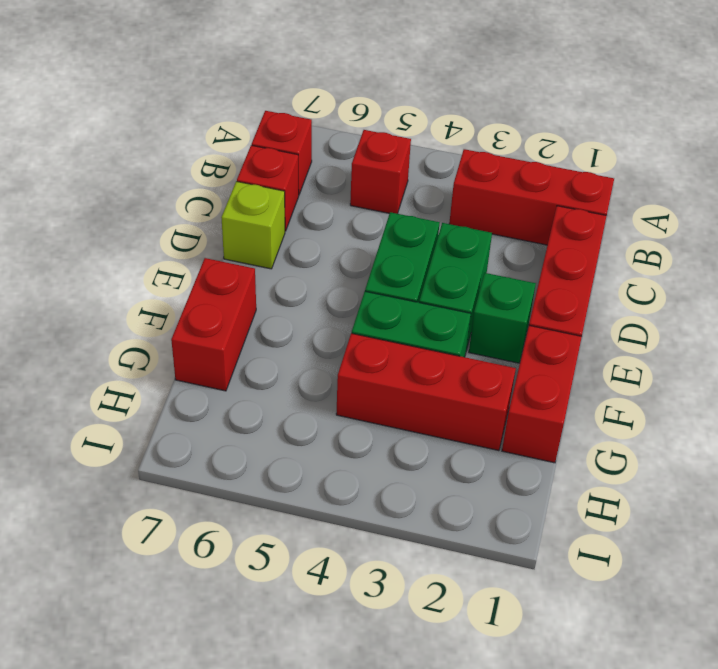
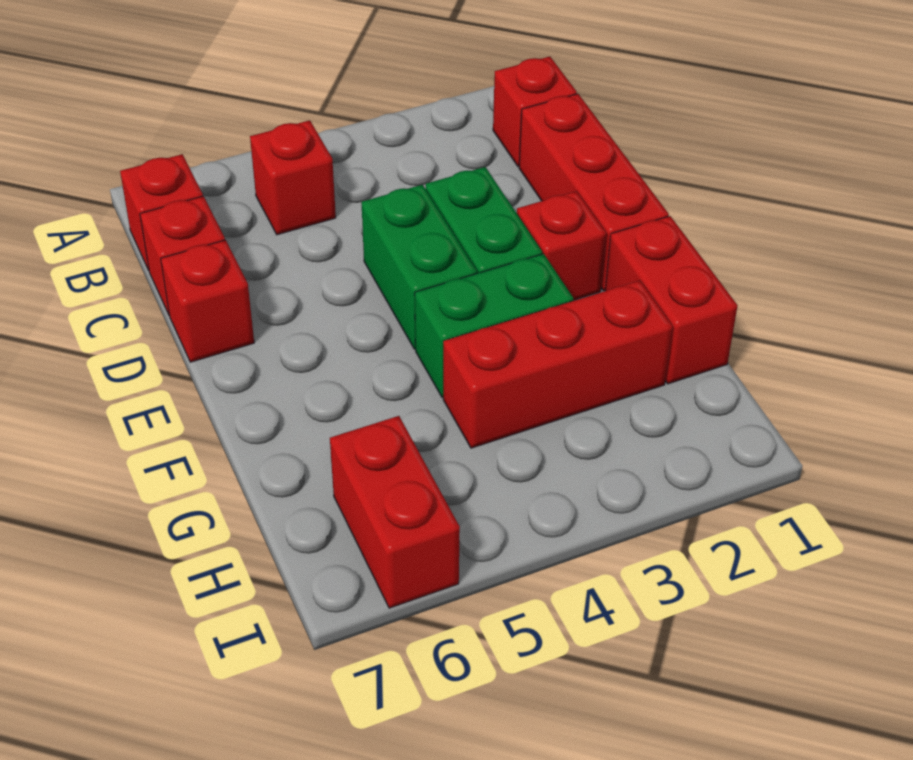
red 1x3 brick [449,149,614,245] -> red 1x1 brick [493,57,577,167]
lime 1x1 brick [221,181,285,269] -> red 1x1 brick [161,240,254,362]
green 1x1 brick [469,273,536,363] -> red 1x1 brick [517,191,606,300]
red 1x2 brick [171,258,256,391] -> red 1x2 brick moved to [330,416,460,608]

